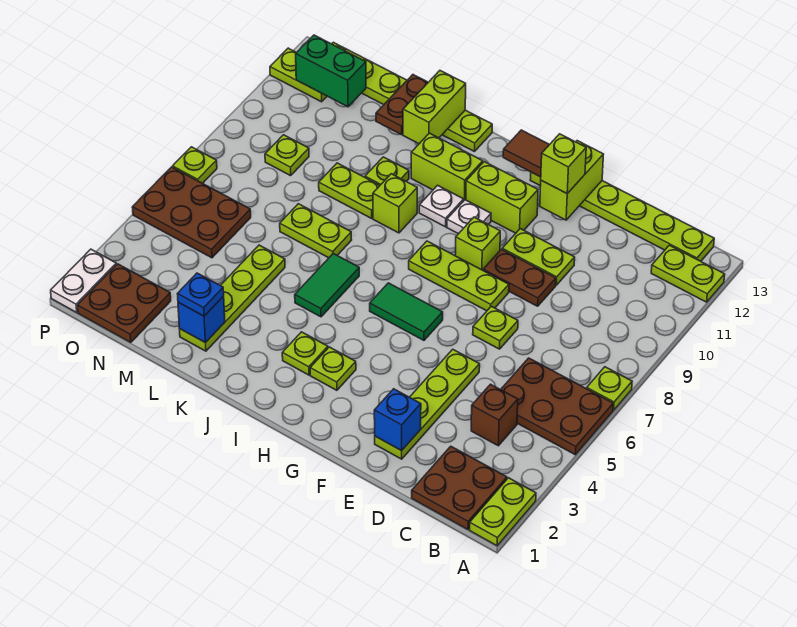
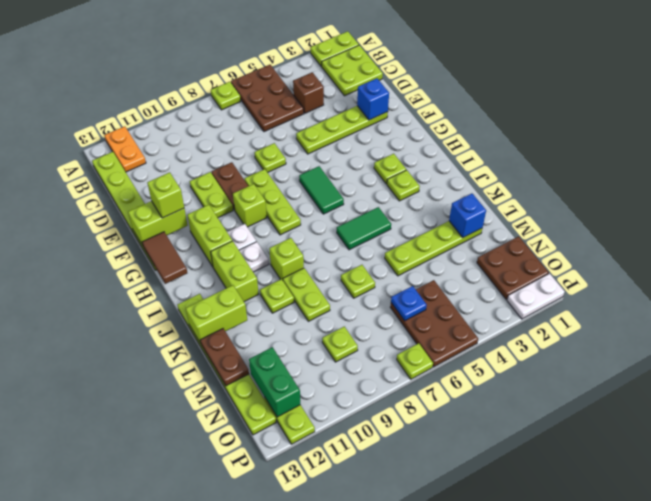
lime 1x2 plate [651,245,725,302] -> orange 1x2 plate [105,126,146,172]
brown 2x2 plate [412,446,507,529] -> lime 2x2 plate [321,45,383,96]
lime 1x2 plate [280,204,351,258] -> lime 1x1 plate [341,265,375,298]
blue 1x1 plate [178,273,224,316] -> blue 1x1 plate moved to [391,286,427,321]
brown 1x2 plate [376,75,428,135] -> brown 1x2 plate turned to [200,329,249,386]

